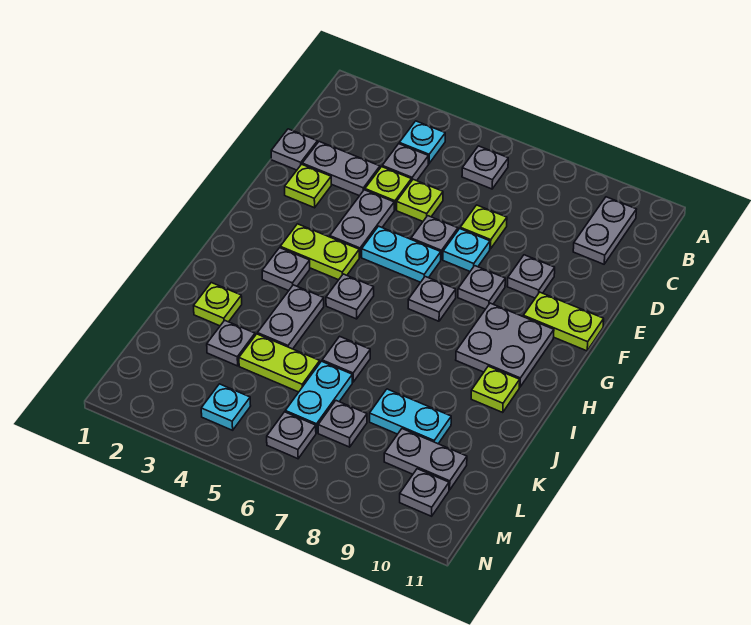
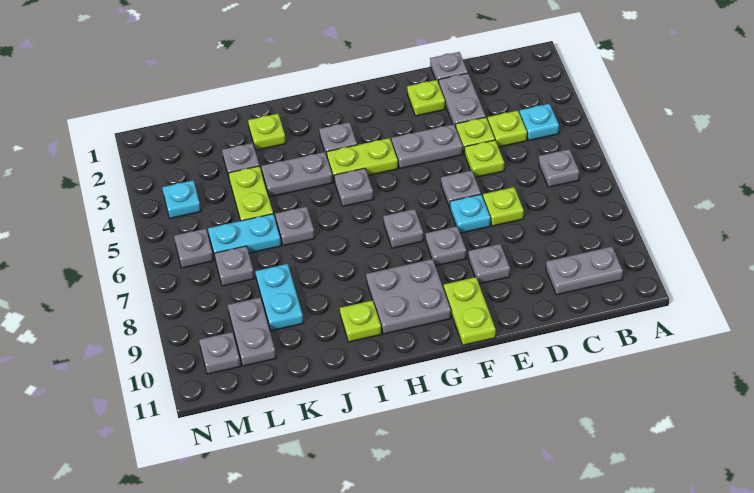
grey 1x1 plate [382,144,428,181] -> lime 1x1 plate [488,111,527,147]
cyan 1x2 plate [362,226,441,282] -> none
lime 1x2 plate [280,224,359,280] -> lime 1x2 plate turned to [327,138,398,181]

